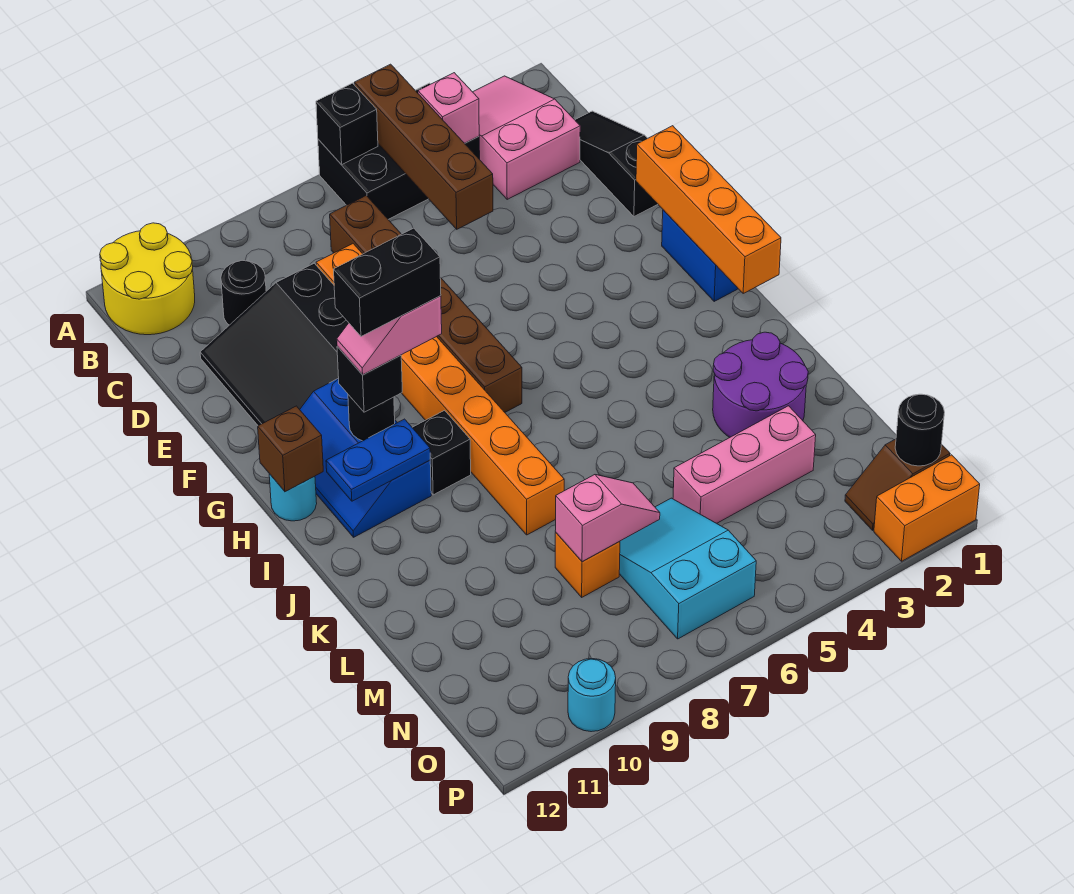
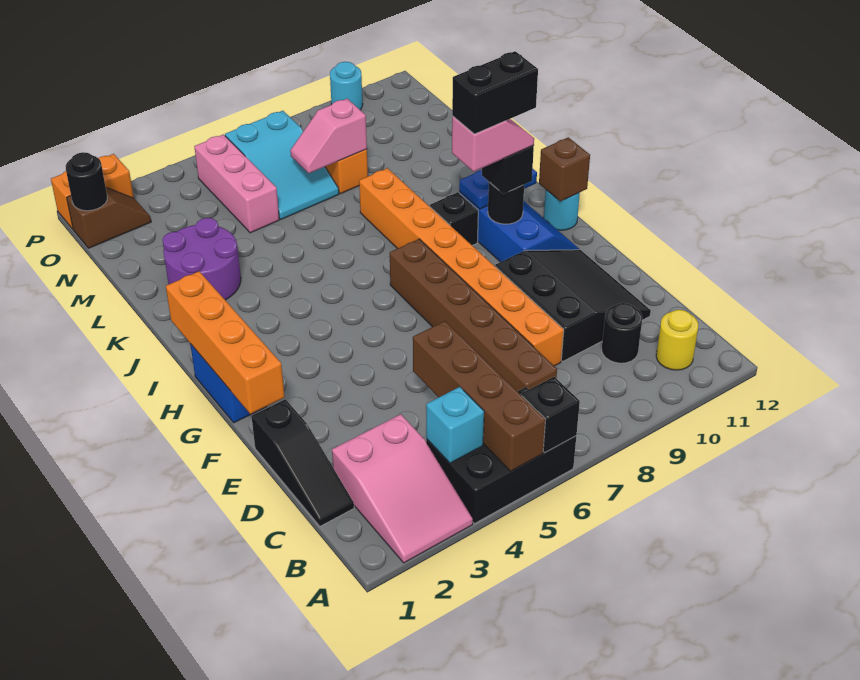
yellow 2x2 round brick [100,223,195,335] -> yellow 1x1 round brick [656,310,699,370]
pink 1x1 brick [418,73,479,143] -> cyan 1x1 brick [426,387,484,463]
pink 1x3 brick [673,406,816,523] -> pink 1x3 brick turned to [194,134,279,233]

